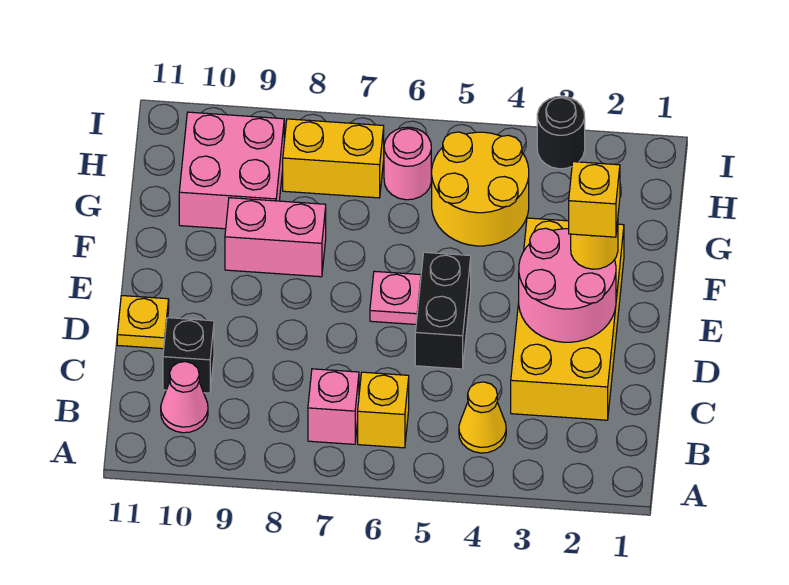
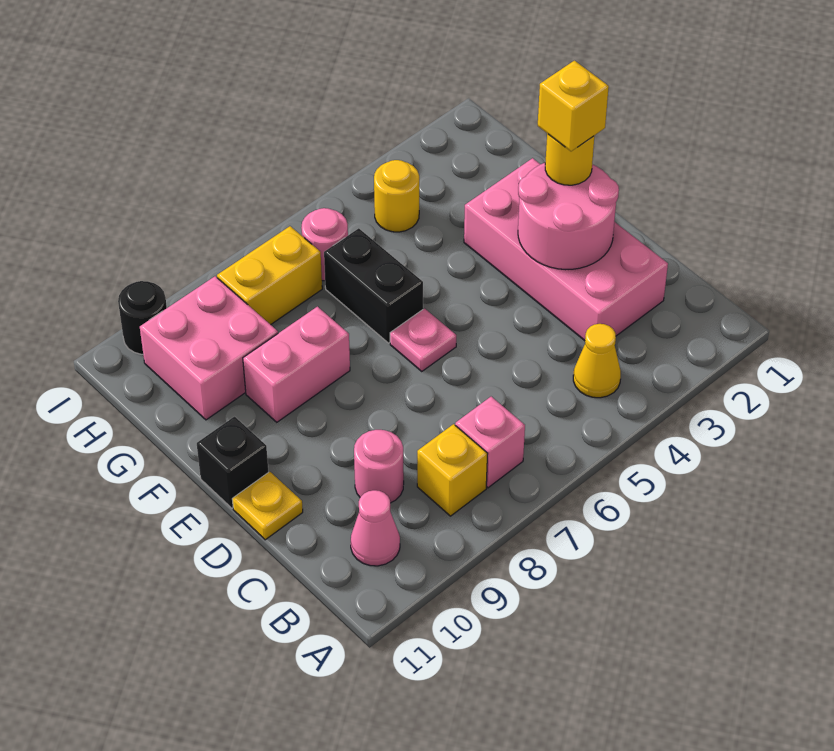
yellow 1x1 brick [358,372,409,448] -> yellow 1x1 brick moved to [417,424,488,516]
yellow 2x4 brick [511,218,624,420] -> pink 2x4 brick [464,158,668,341]
none -> pink 1x1 round brick [354,430,404,503]
black 1x1 brick [163,318,214,393] -> black 1x1 brick moved to [197,417,268,508]
black 1x2 brick [415,252,471,369] -> black 1x2 brick moved to [324,228,423,343]
yellow 2x2 round brick [432,132,529,246] -> yellow 1x1 round brick [374,160,419,232]
black 1x1 round brick [537,96,585,169] -> black 1x1 round brick moved to [118,281,167,354]

